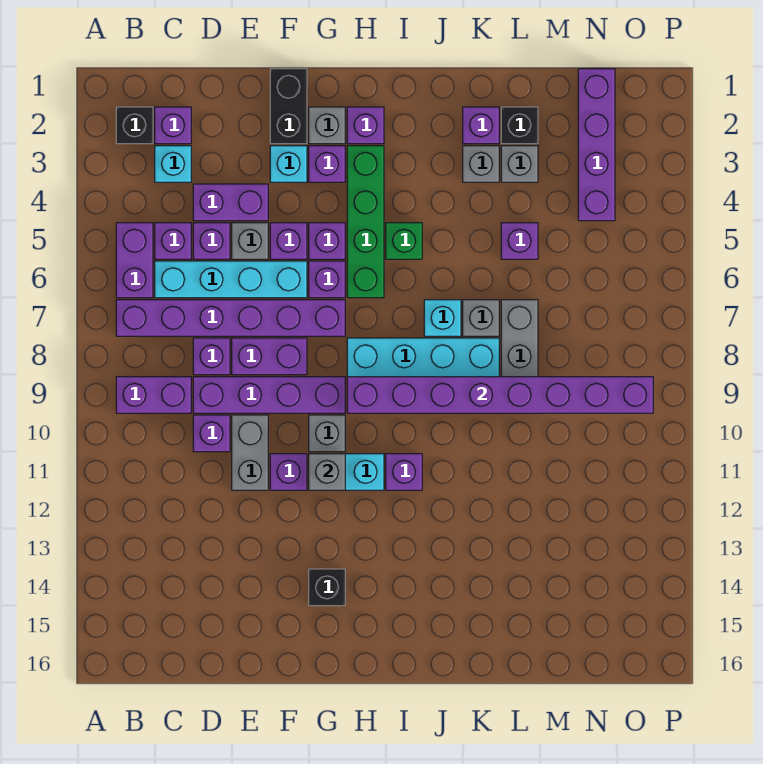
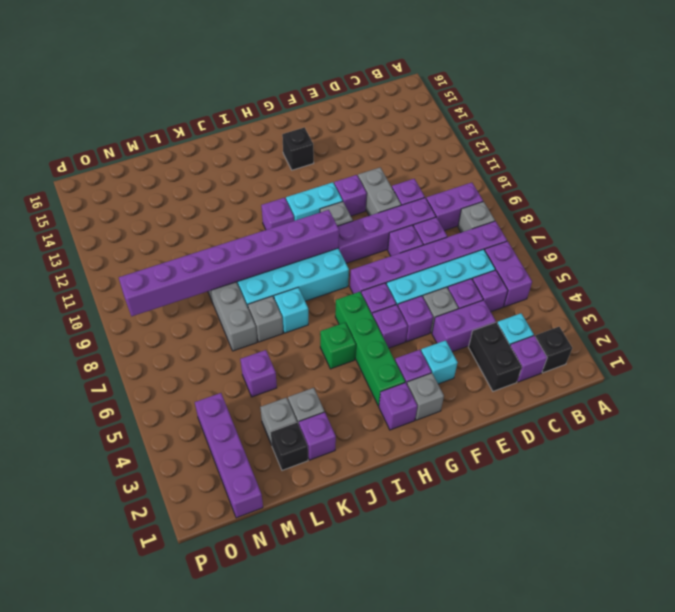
purple 1x2 brick [232,338,307,375] -> purple 1x1 brick [388,225,423,256]
black 1x2 brick [270,69,307,144] -> black 1x2 brick moved to [469,322,522,391]
grey 1x1 brick [309,454,345,490] -> grey 1x1 brick moved to [458,202,495,232]

